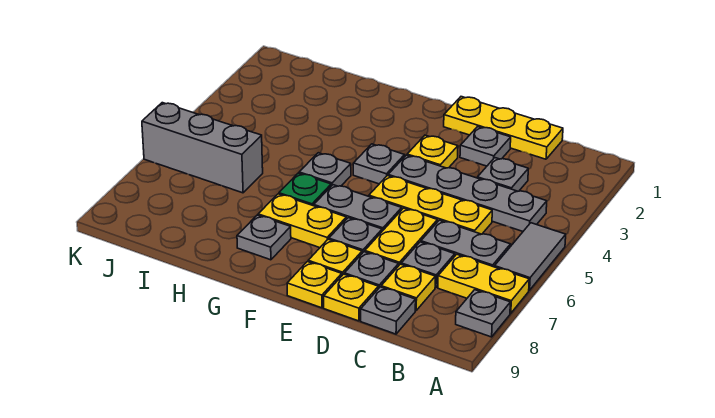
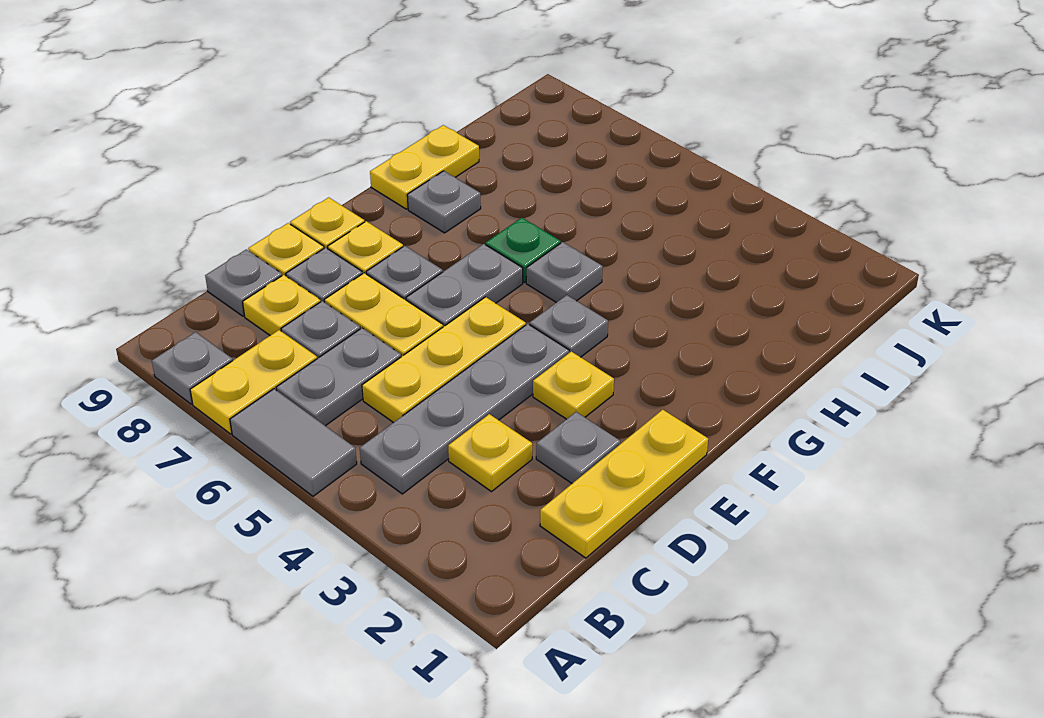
grey 1x1 plate [477,158,528,191] -> yellow 1x1 plate [448,414,532,492]
yellow 1x2 plate [258,194,346,248] -> yellow 1x2 plate moved to [370,125,479,209]
grey 1x3 brick [142,103,263,193] -> none

